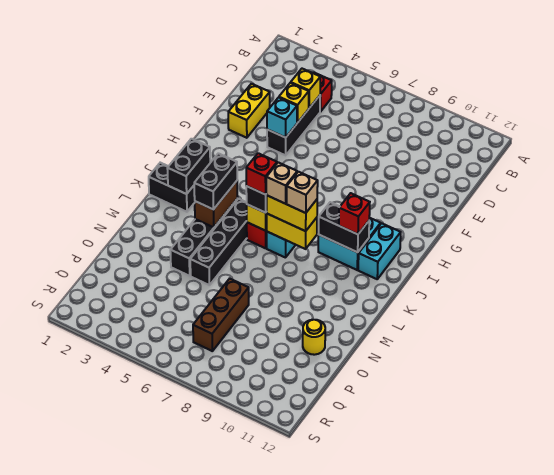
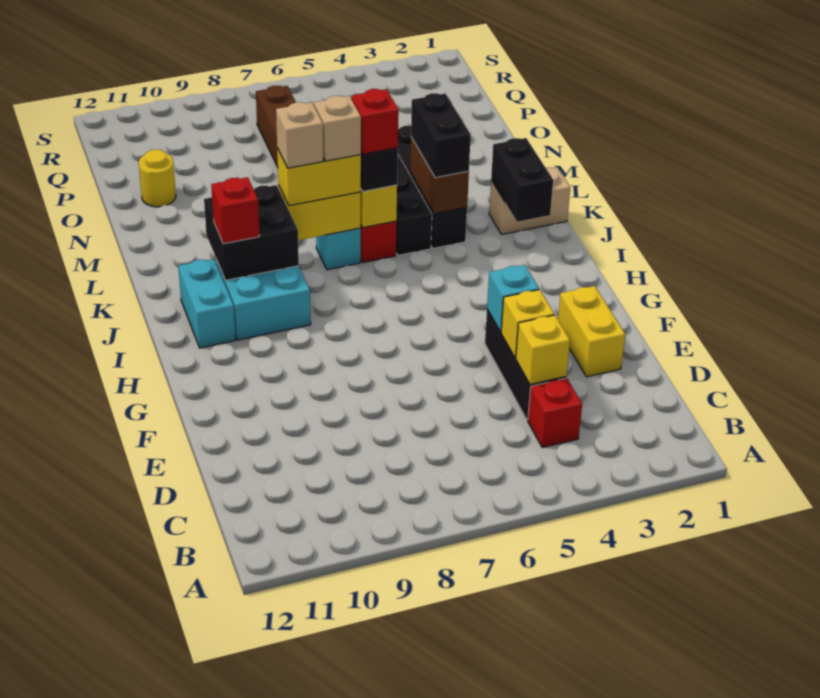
black 1x2 brick [319,202,369,252] -> black 2x2 brick [204,185,299,280]
black 1x2 brick [149,163,195,212] -> tan 1x2 brick [489,167,570,235]

